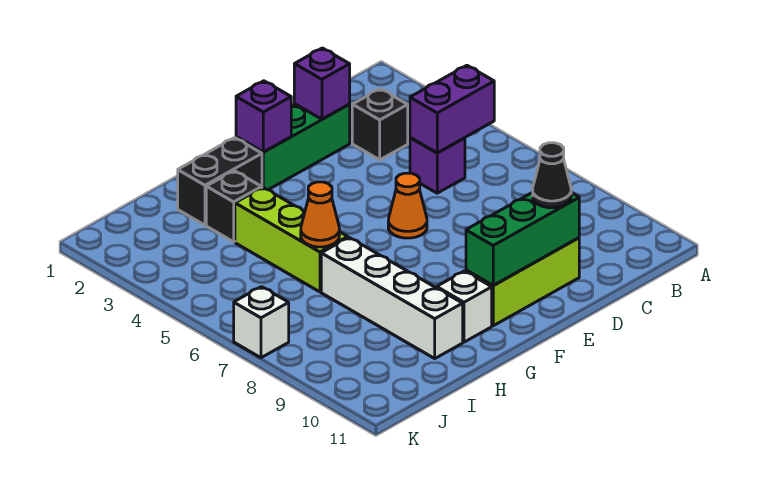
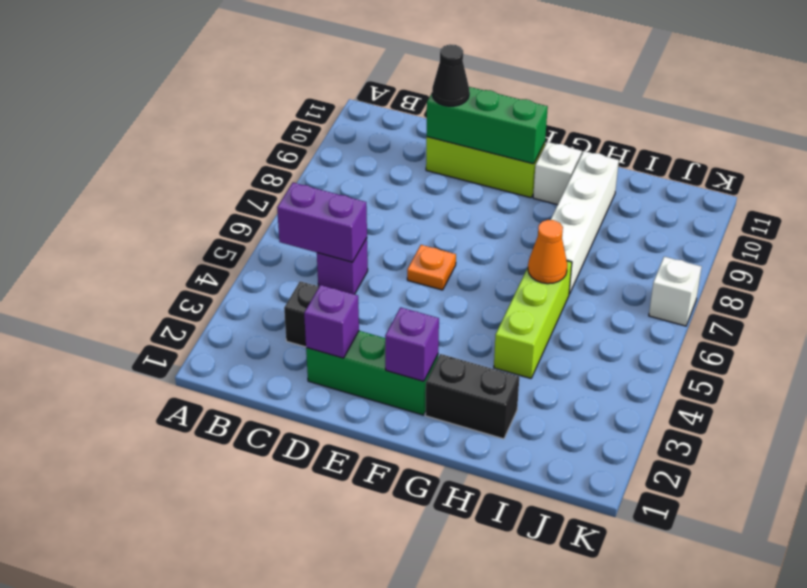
orange 1x1 cone [388,173,427,238] -> orange 1x1 plate [407,245,456,290]
black 1x1 brick [206,171,262,242] -> none

